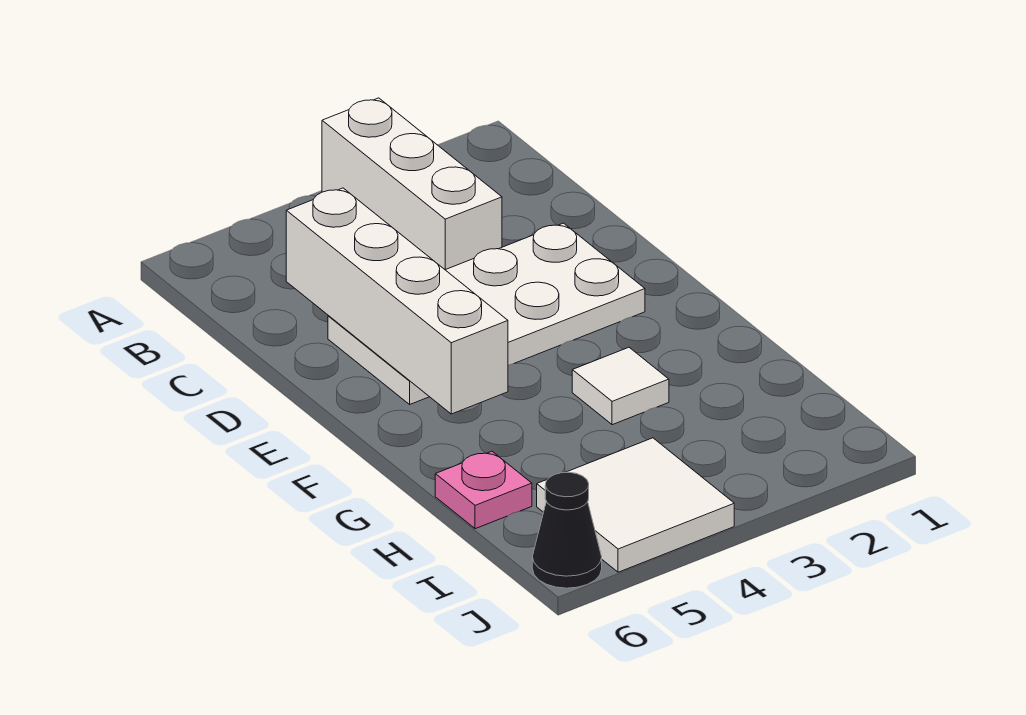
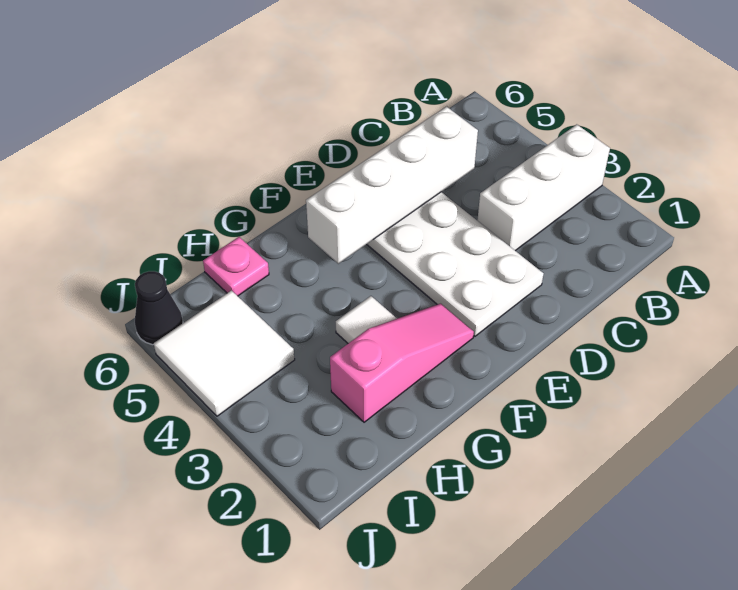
none -> pink 1x3 slope [330,304,474,422]

